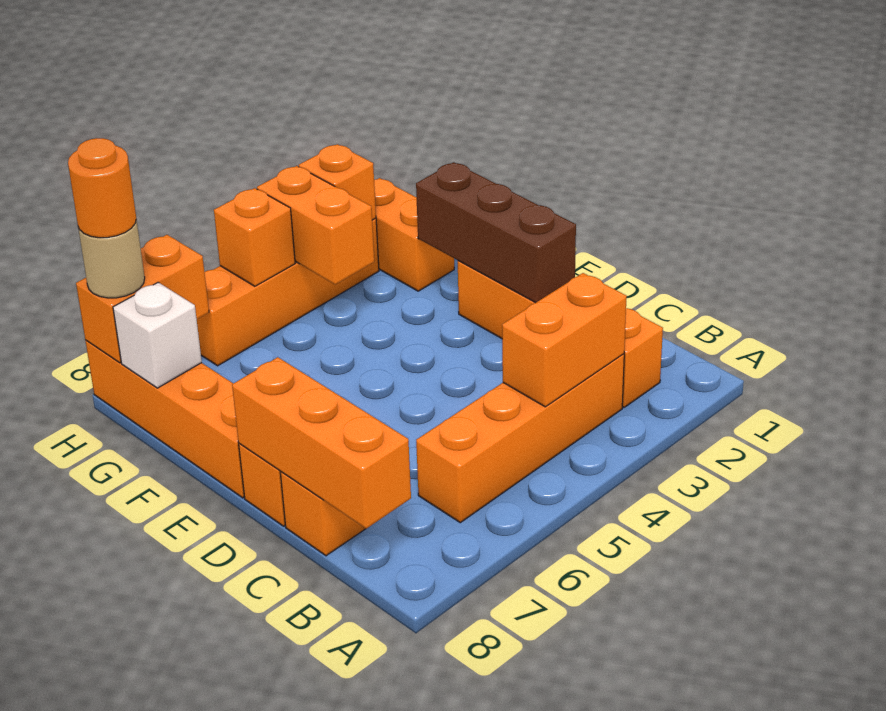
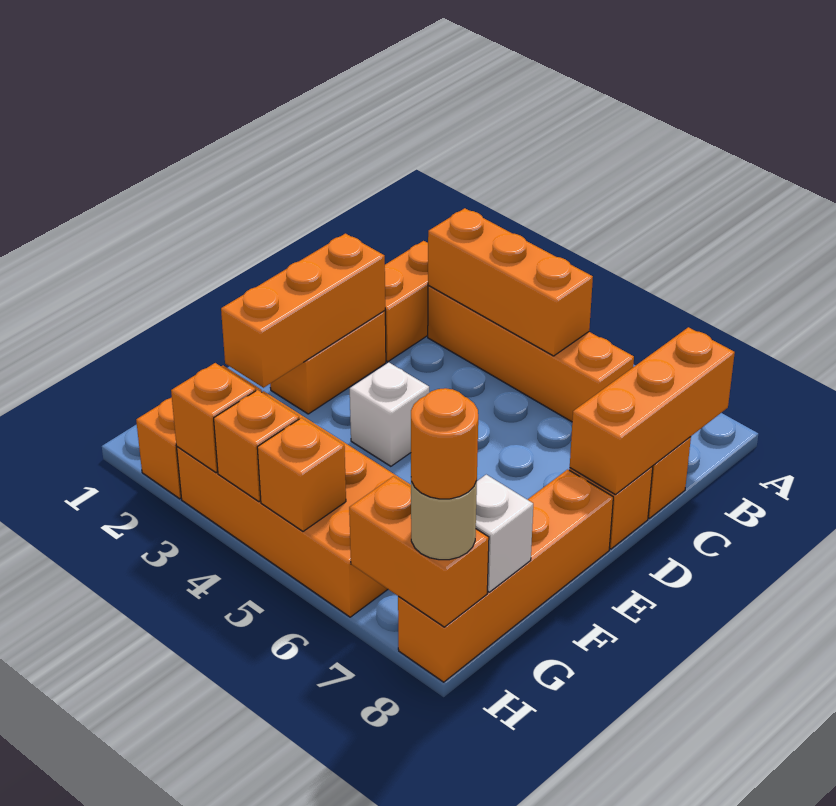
orange 1x2 brick [502,273,627,407] -> orange 1x3 brick [428,208,593,356]
brown 1x3 brick [416,162,576,303] -> orange 1x3 brick [221,234,385,388]
none -> white 1x1 brick [350,362,429,466]
orange 1x2 brick [257,166,374,284] -> orange 1x1 brick [214,390,299,502]
orange 1x4 brick [197,218,379,366] -> orange 2x4 brick [177,391,411,617]

